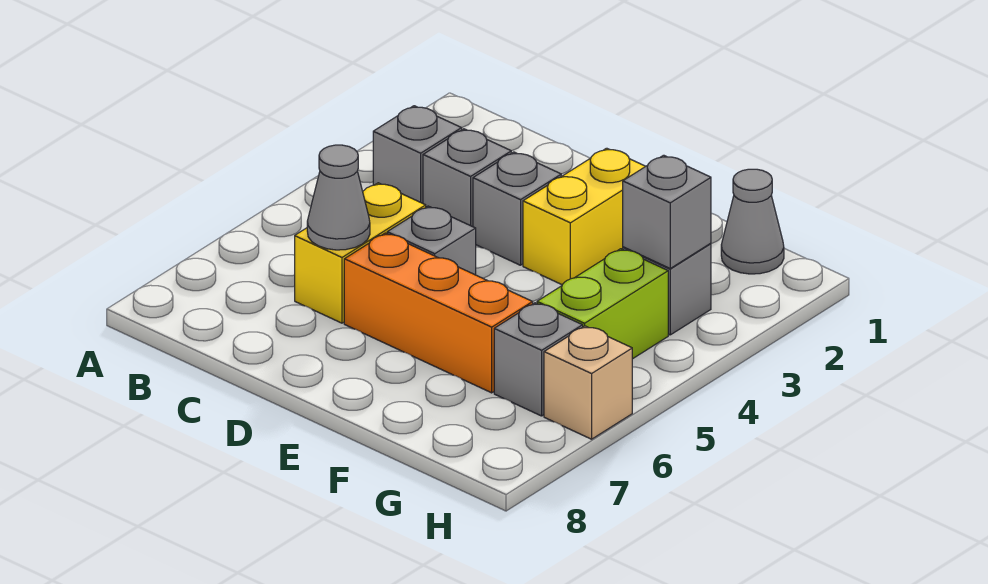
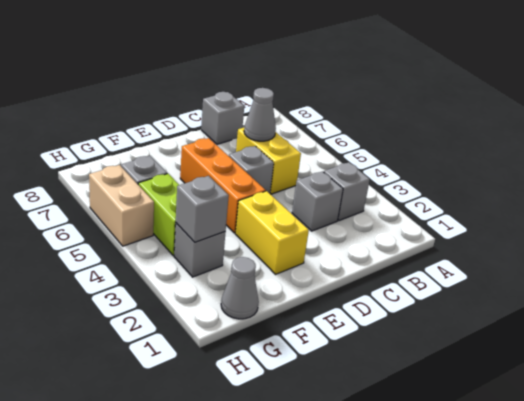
grey 1x1 brick [473,152,561,265] -> grey 1x1 brick moved to [201,92,244,144]
orange 1x3 brick [344,233,533,393] -> orange 1x3 brick turned to [180,138,266,233]
tan 1x1 brick [544,326,632,439] -> tan 1x2 brick [89,165,154,246]

